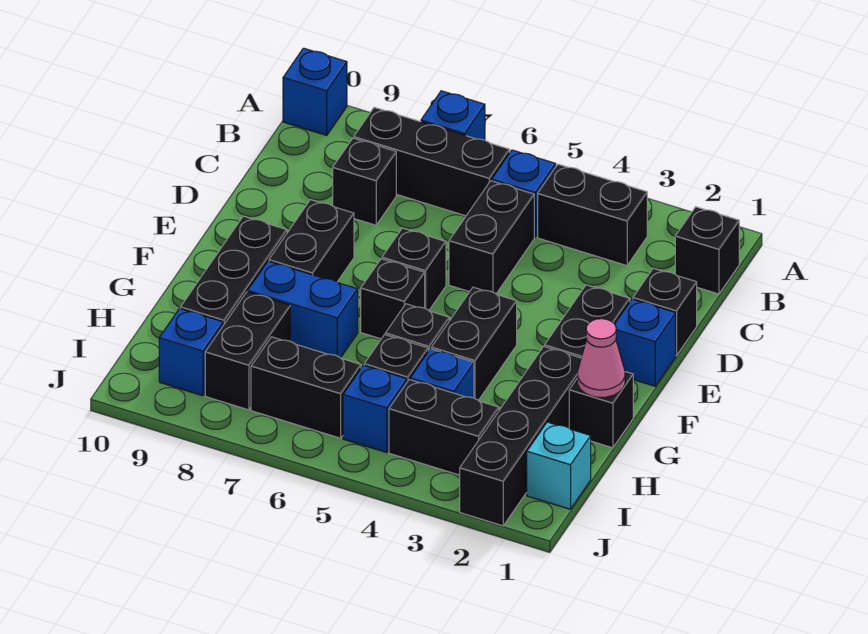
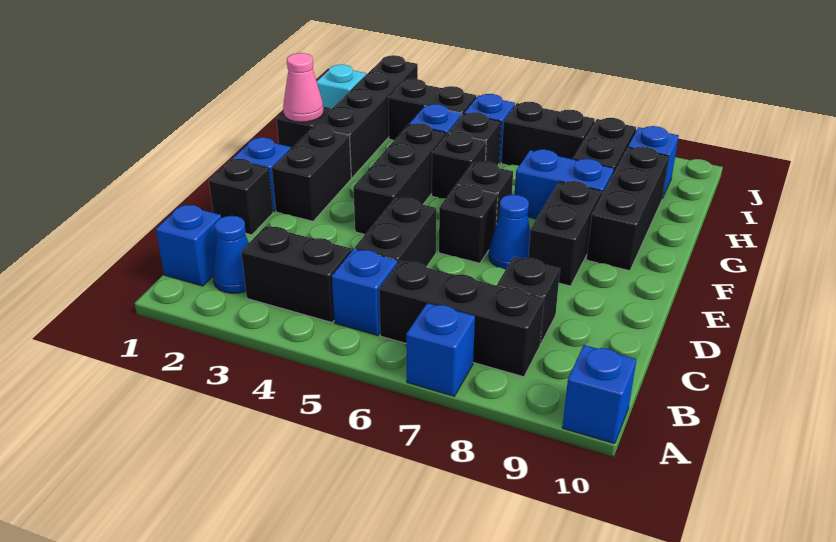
black 1x1 brick [675,207,739,294] -> blue 1x1 brick [156,205,221,286]
none -> blue 1x1 cone [213,216,249,293]
none -> blue 1x1 cone [489,195,530,270]
black 1x2 brick [431,287,517,401] -> black 1x3 brick [353,123,446,234]

